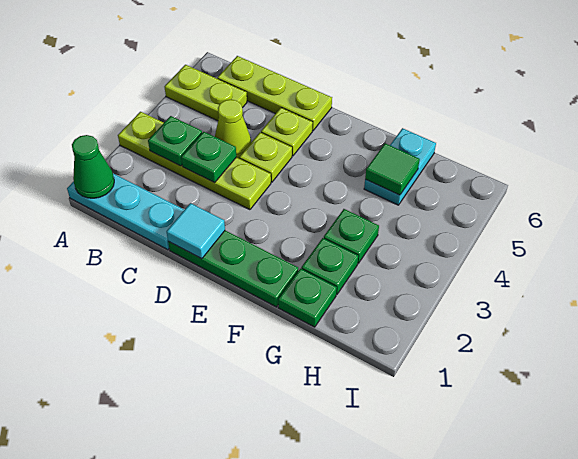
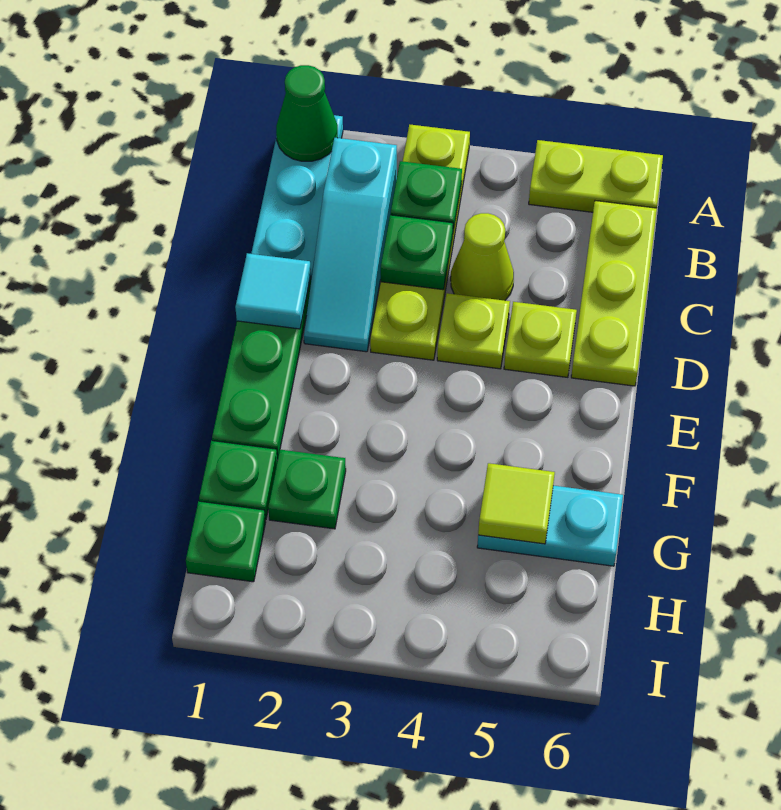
lime 1x2 plate [165,65,247,121] -> lime 1x2 plate turned to [529,140,663,212]
none -> cyan 1x3 slope [304,138,397,352]
green 1x1 plate [324,209,379,263] -> green 1x1 plate moved to [186,501,266,582]
green 1x1 tile [365,143,420,195] -> lime 1x1 tile [478,463,555,544]

